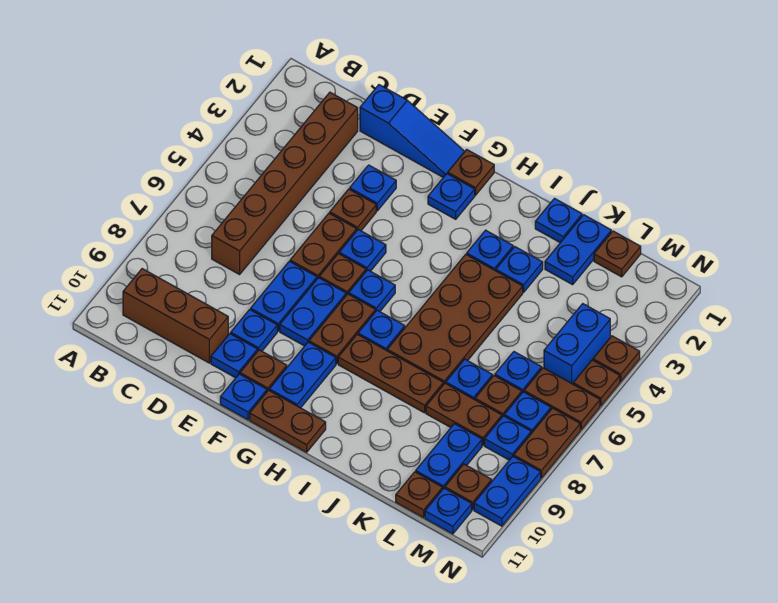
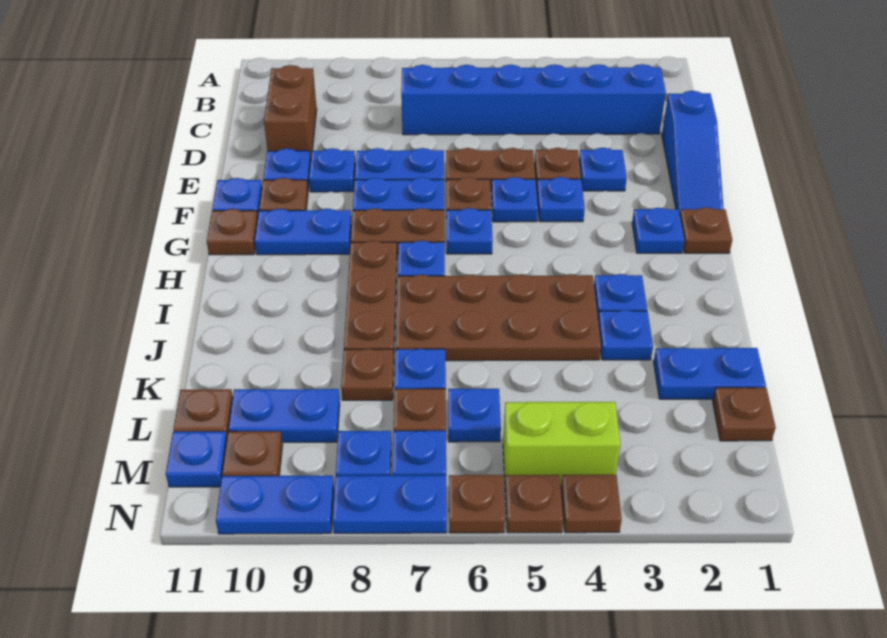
brown 1x3 brick [123,269,228,363] -> brown 1x2 brick [264,65,317,157]
brown 1x6 brick [212,92,358,274] -> blue 1x6 brick [401,64,666,135]
brown 1x2 plate [250,390,326,452] -> brown 1x1 plate [207,209,258,255]
blue 1x1 plate [535,198,582,243] -> blue 1x1 plate moved to [537,177,585,222]
brown 1x2 plate [426,383,502,445] -> brown 1x1 plate [341,349,394,400]
blue 1x2 brick [544,304,610,384] -> lime 1x2 brick [503,402,621,484]
brown 1x2 plate [524,368,600,430] -> brown 1x1 plate [449,475,505,533]
brown 1x2 plate [514,408,580,478] -> blue 1x2 plate [333,475,447,533]

